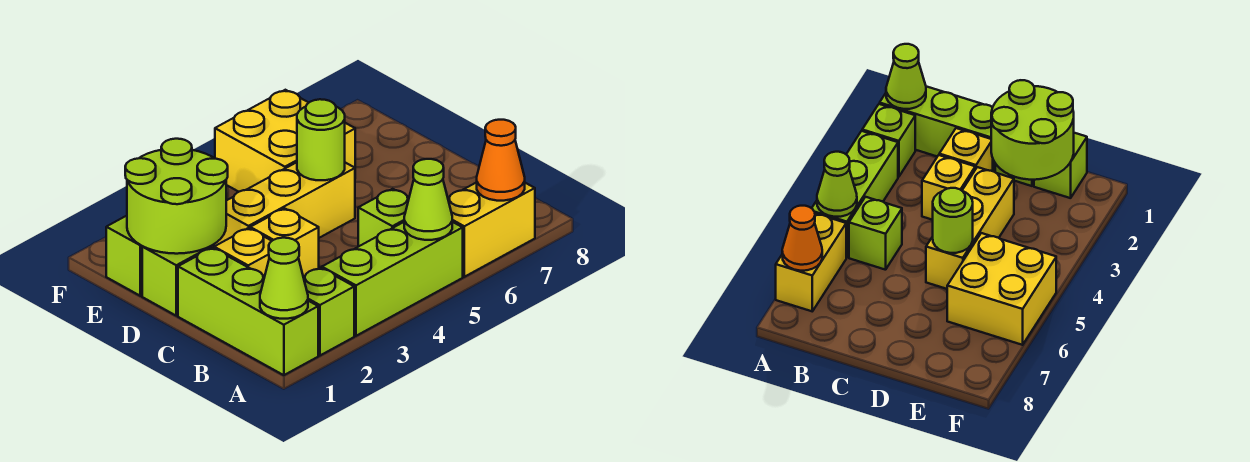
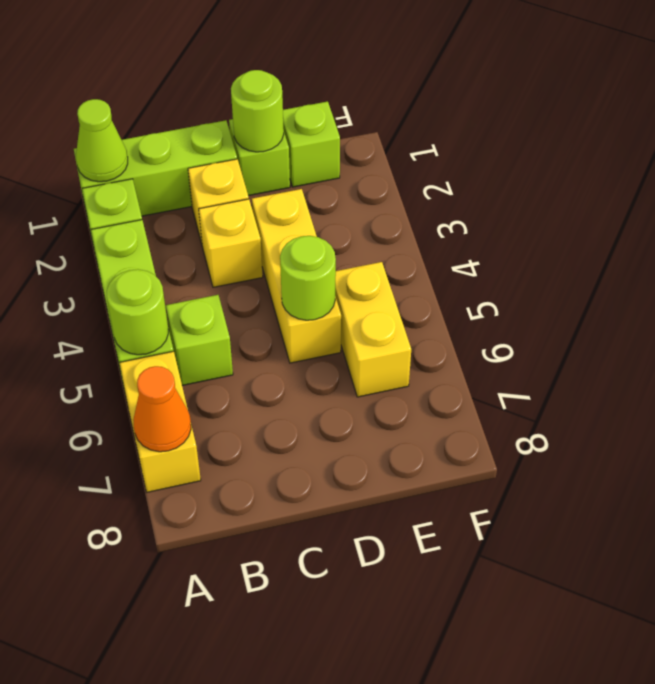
lime 1x1 cone [404,159,452,240] -> lime 1x1 round brick [107,269,168,355]
lime 2x2 round brick [125,139,228,254] -> lime 1x1 round brick [231,70,284,152]
yellow 2x2 brick [215,90,355,192] -> yellow 1x2 brick [335,262,411,397]

